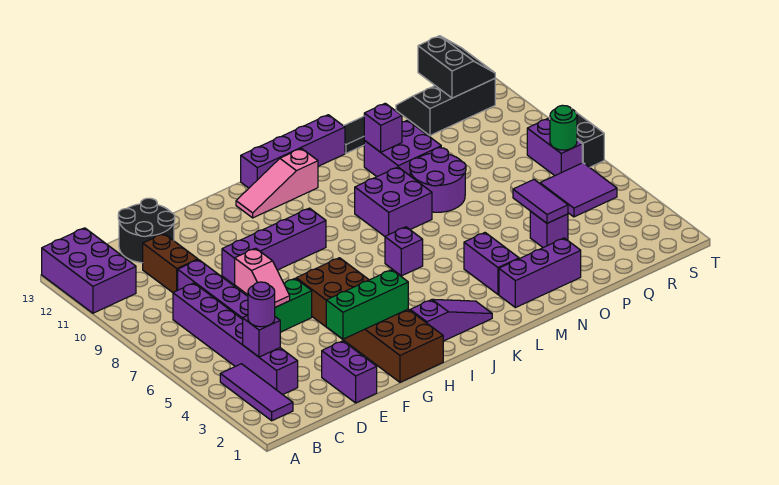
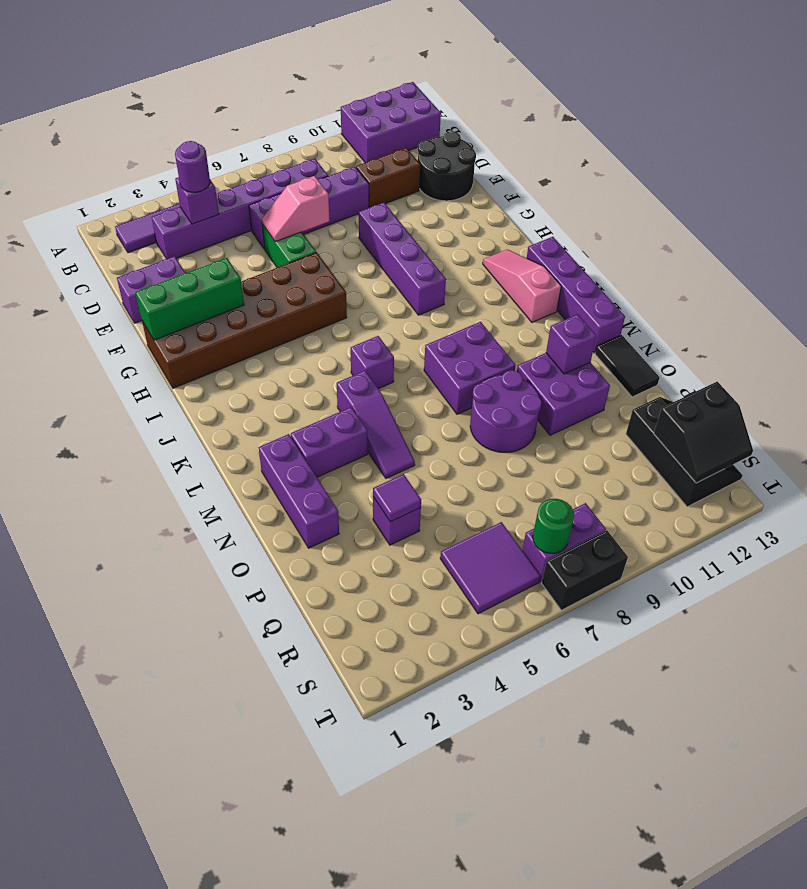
green 1x3 brick [326,270,408,339] -> green 1x3 brick turned to [136,258,244,340]
purple 1x3 slope [410,299,492,341] -> purple 1x3 slope moved to [337,371,415,478]
purple 1x2 tile [513,180,568,223] -> purple 1x1 tile [373,474,421,522]

